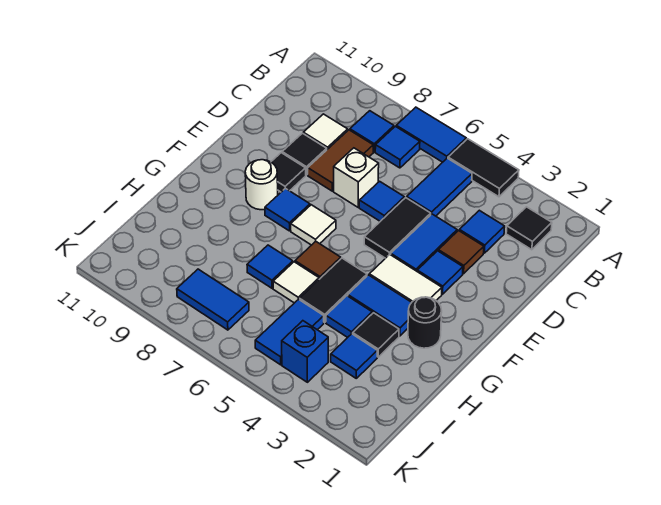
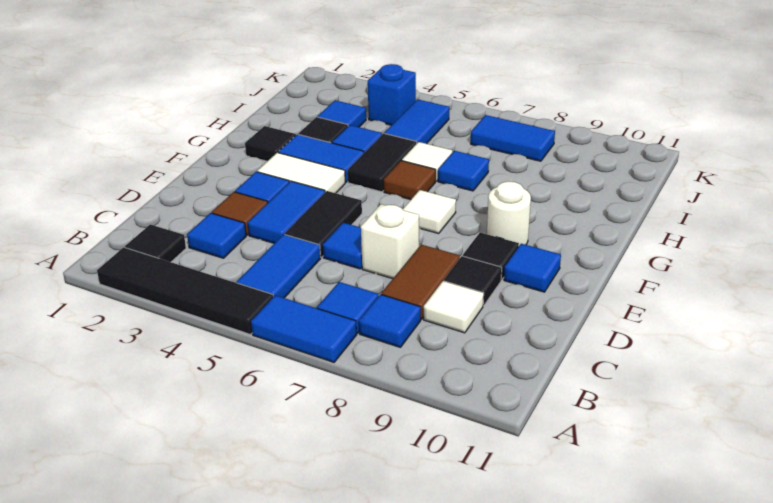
black 1x2 tile [448,139,519,197] -> black 1x4 tile [97,247,273,335]
blue 1x1 tile [265,188,310,231] -> blue 1x1 tile moved to [504,244,561,292]
black 1x1 round brick [408,297,442,348] -> black 1x1 tile [245,126,296,161]

